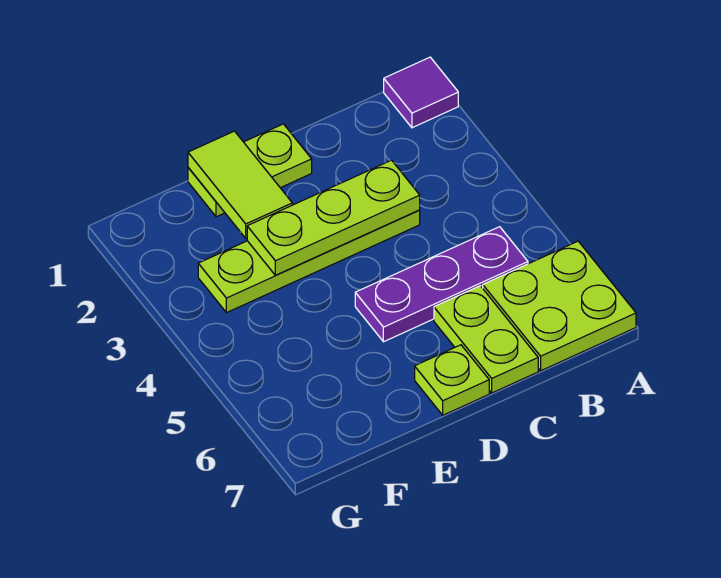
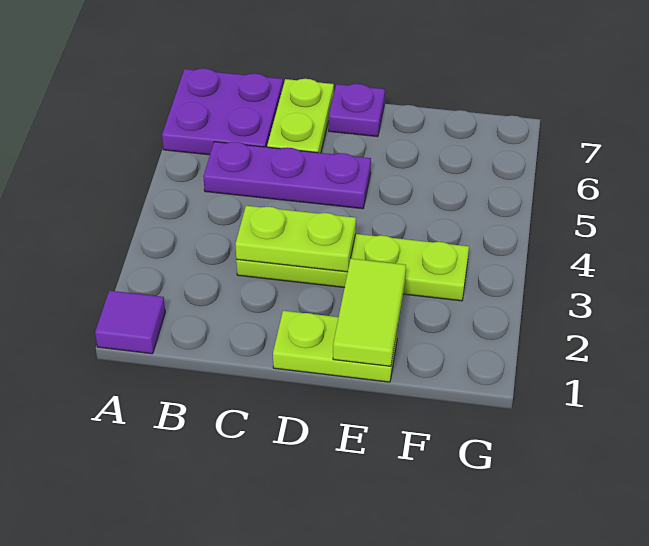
lime 2x2 plate [483,241,636,371] -> purple 2x2 plate [162,68,283,155]
lime 1x3 plate [247,160,420,275] -> lime 1x2 plate [235,206,356,272]
lime 1x1 plate [415,345,489,415] -> purple 1x1 plate [329,84,385,137]

